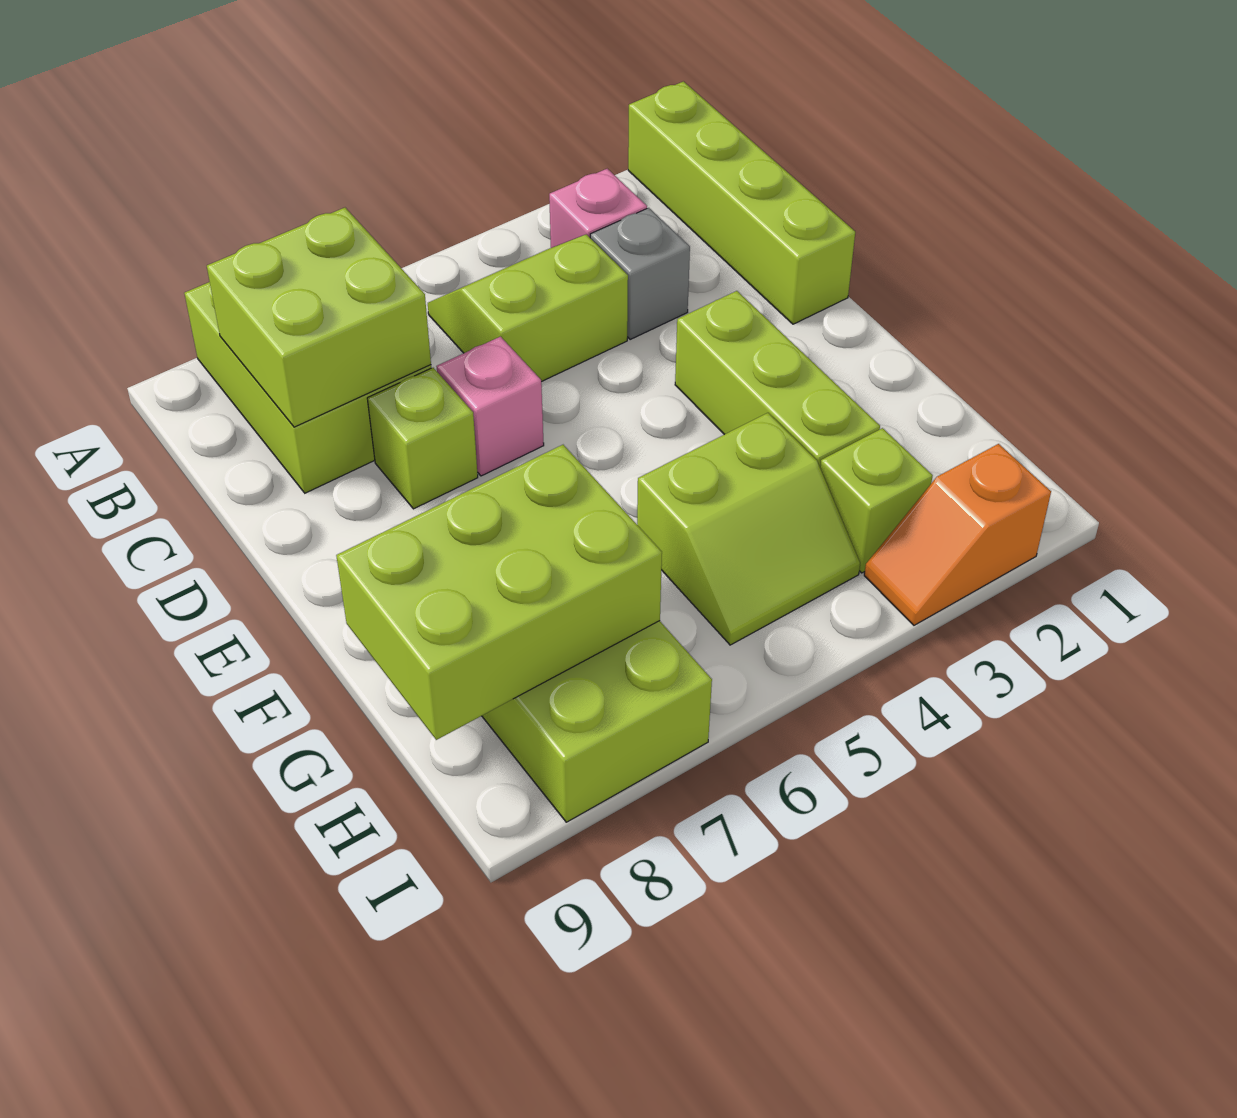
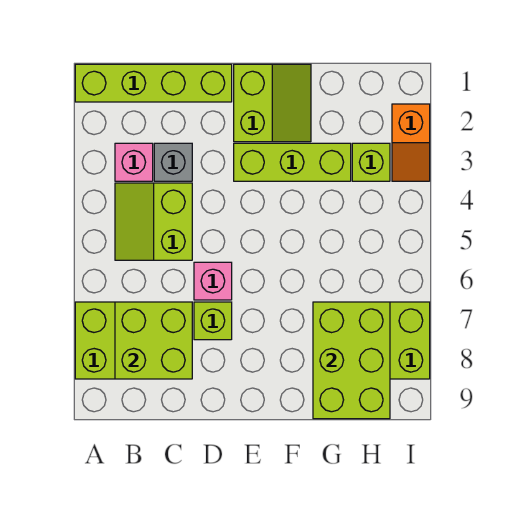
lime 2x2 slope [637,413,860,645] -> lime 2x2 slope moved to [234,64,311,142]

